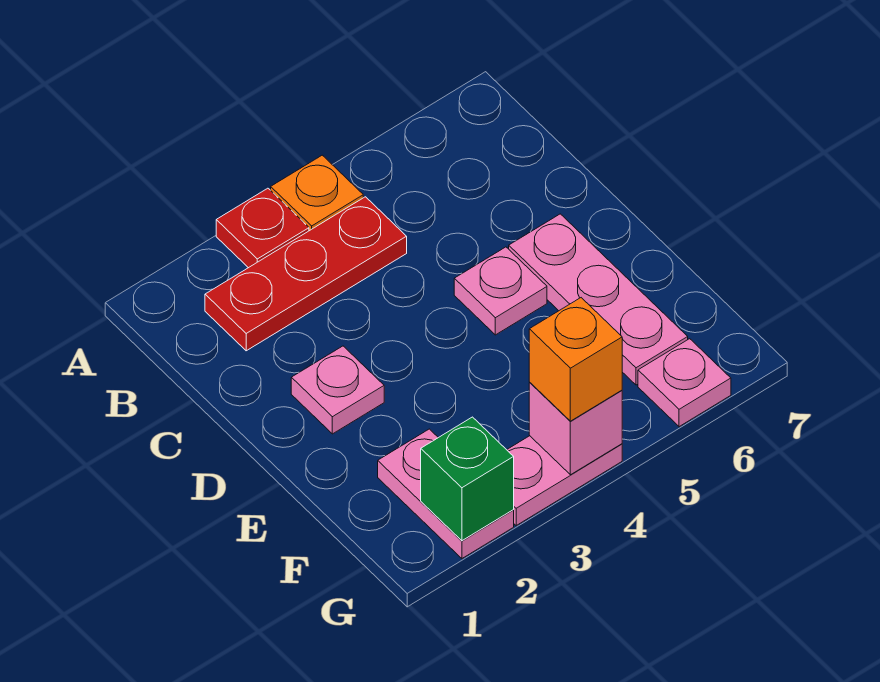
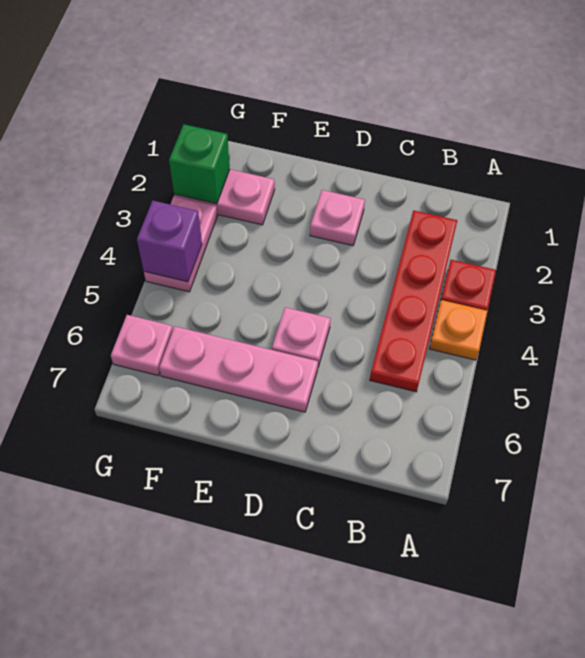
red 1x3 plate [205,197,407,351] -> red 1x4 plate [370,210,457,392]
pink 1x1 brick [529,383,622,475] -> purple 1x1 brick [137,201,202,282]
orange 1x1 brick [529,298,622,421] -> none

